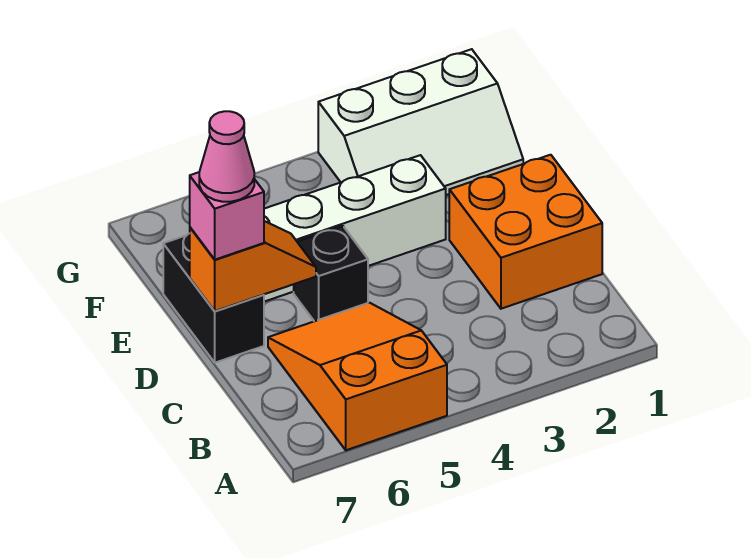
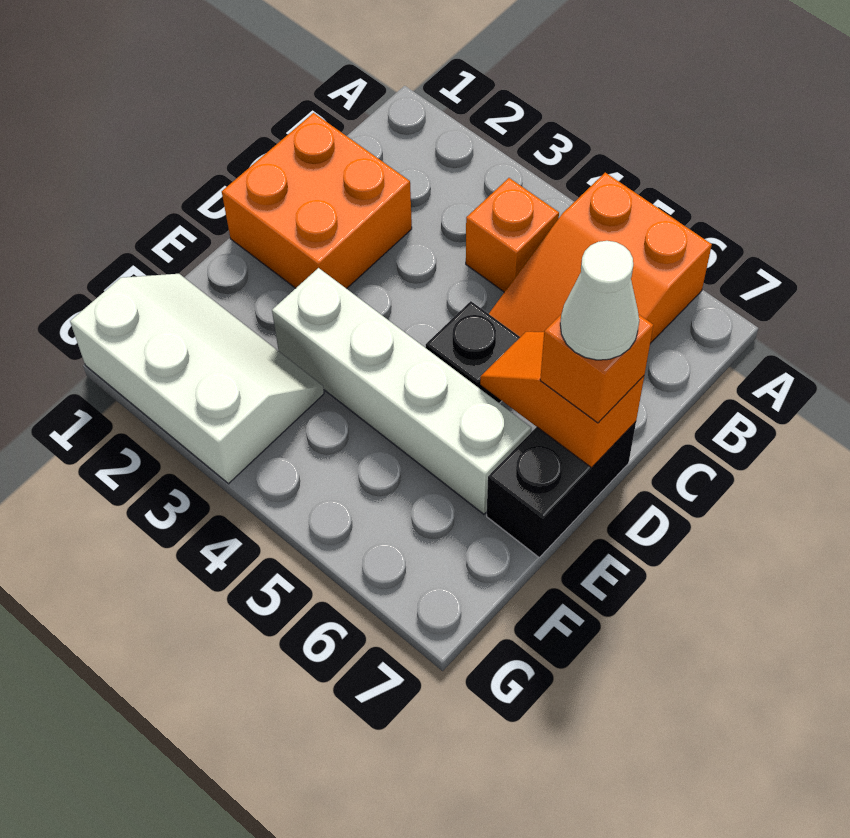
none -> orange 1x1 brick [466,178,559,292]
pink 1x1 brick [190,172,264,260] -> orange 1x1 brick [540,314,653,423]
pink 1x1 cone [199,111,254,202] -> white 1x1 cone [560,241,639,360]

